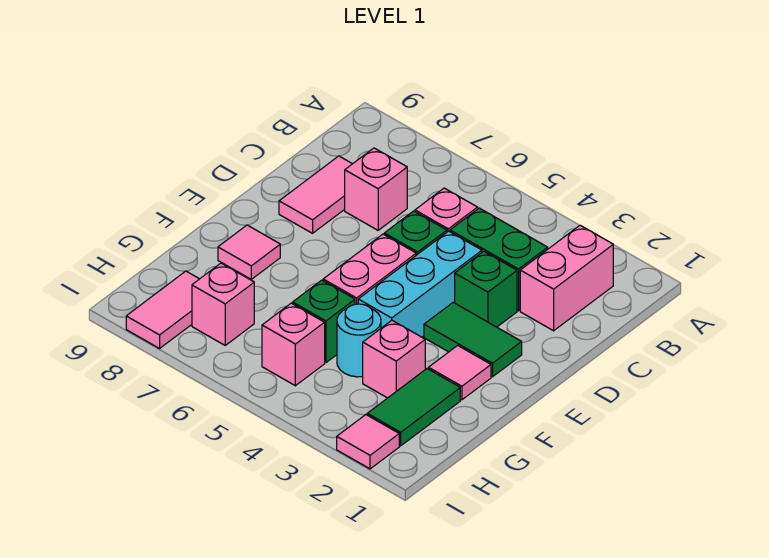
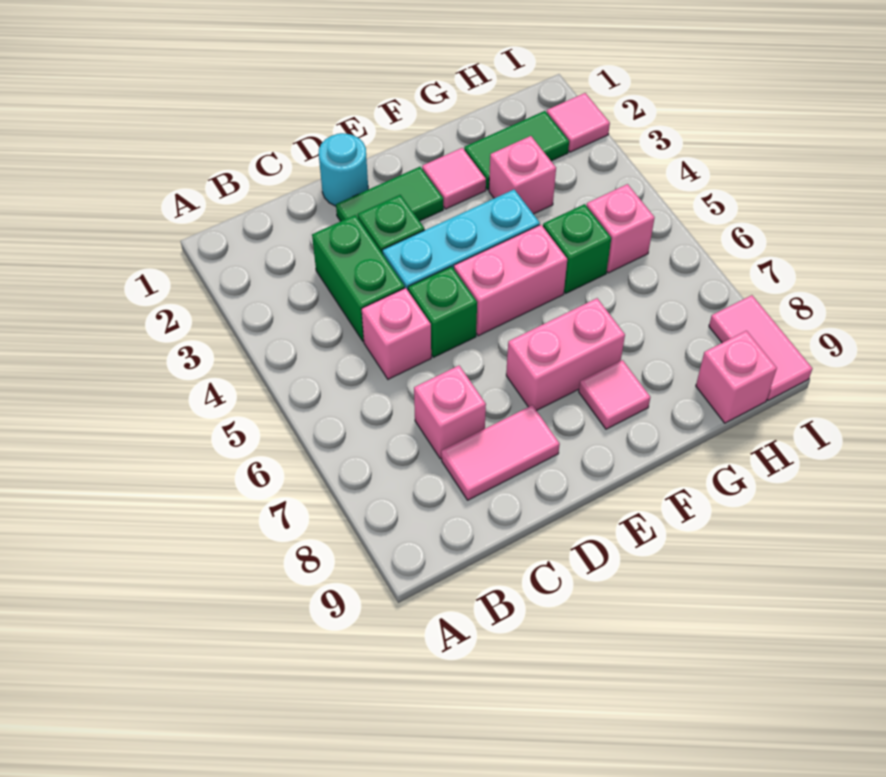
pink 1x2 brick [520,225,613,331] -> pink 1x2 brick moved to [506,298,625,411]
green 1x2 tile [424,303,522,377] -> green 1x2 tile turned to [336,167,443,221]
cyan 1x1 round brick [337,304,381,377] -> cyan 1x1 round brick moved to [319,133,368,206]
pink 1x1 brick [192,263,254,345] -> pink 1x1 brick moved to [696,331,777,423]
pink 1x2 tile [126,271,199,348] -> pink 1x2 tile turned to [709,295,812,400]

